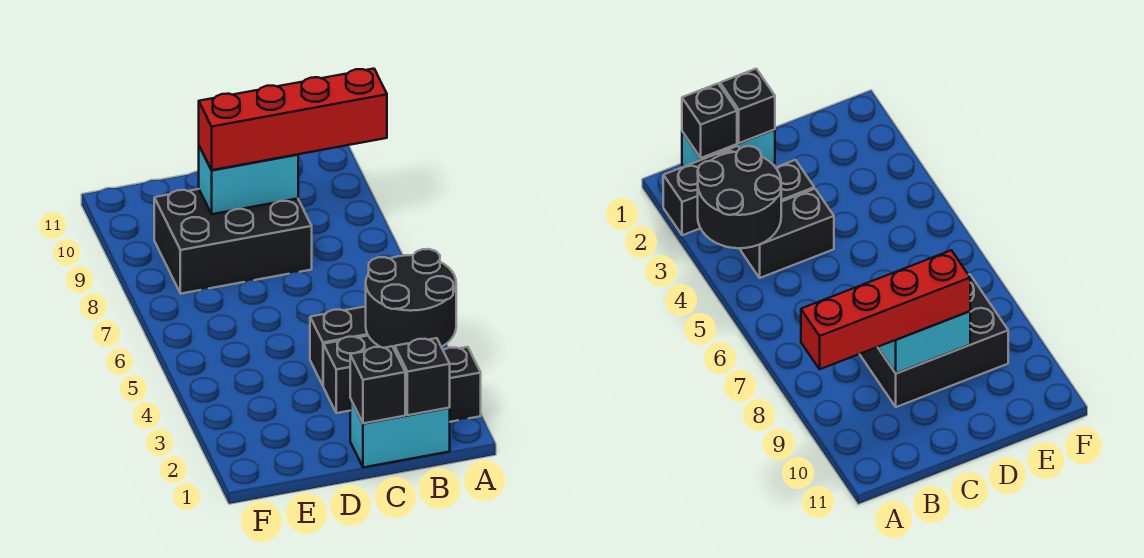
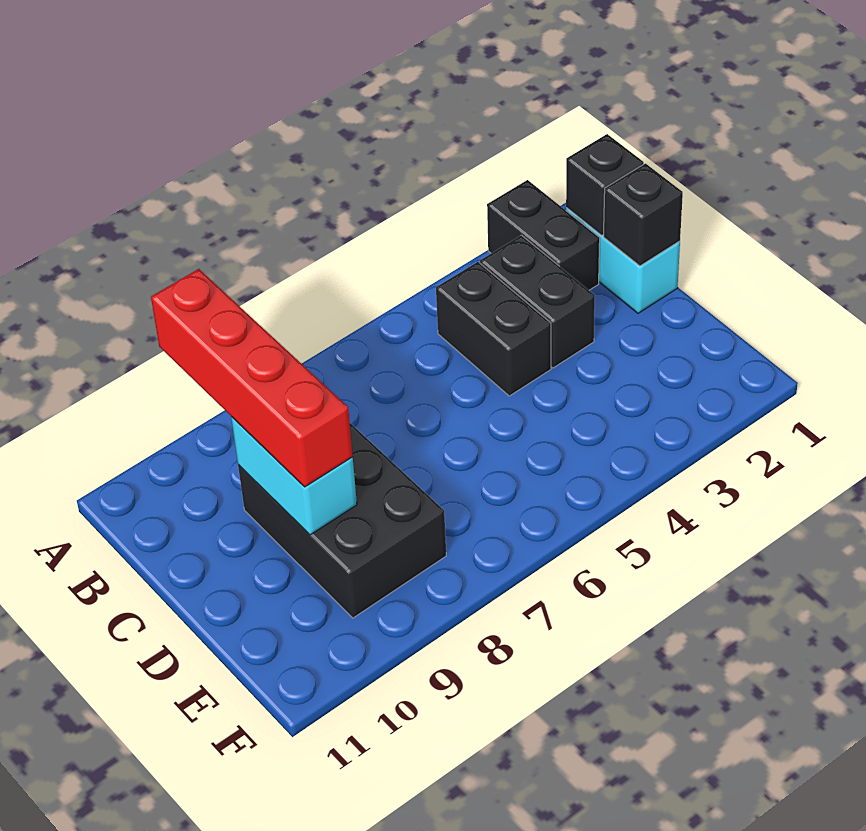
black 2x2 round brick [366,249,456,350] -> none

